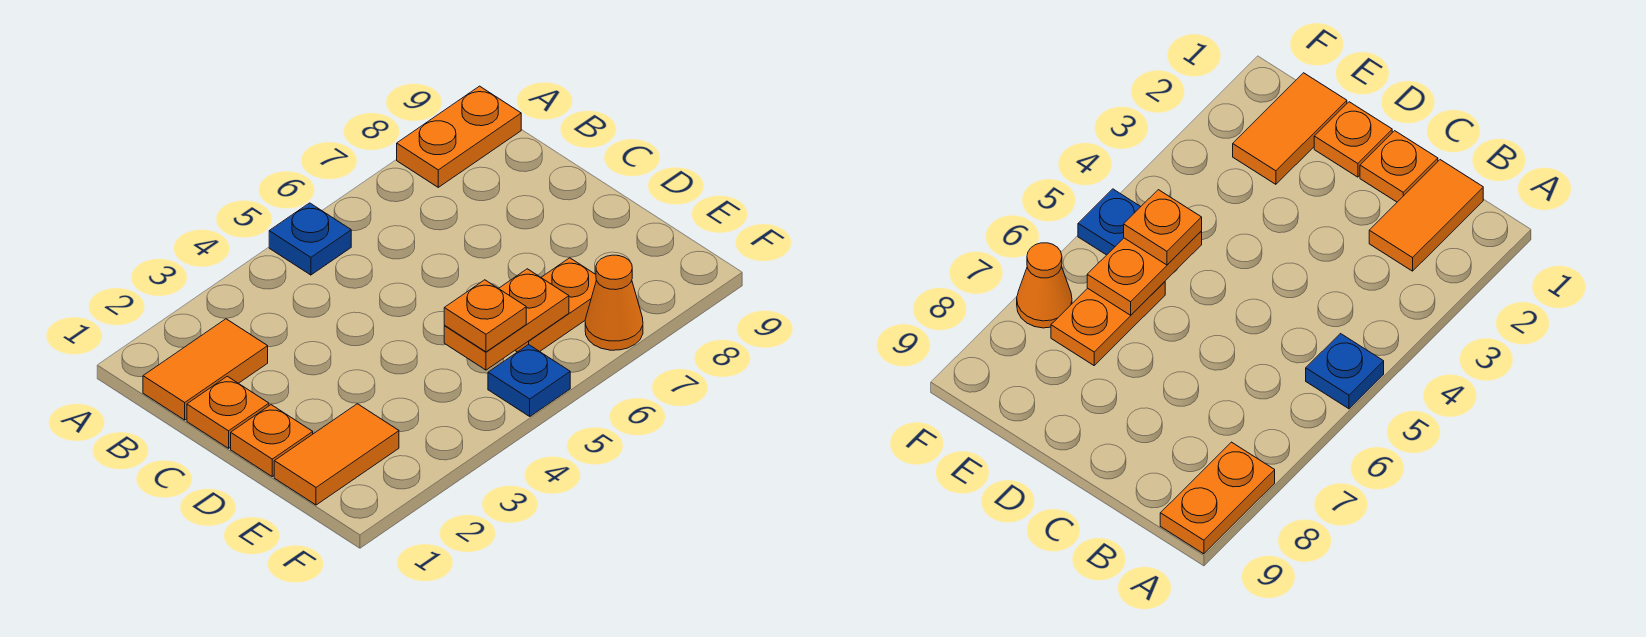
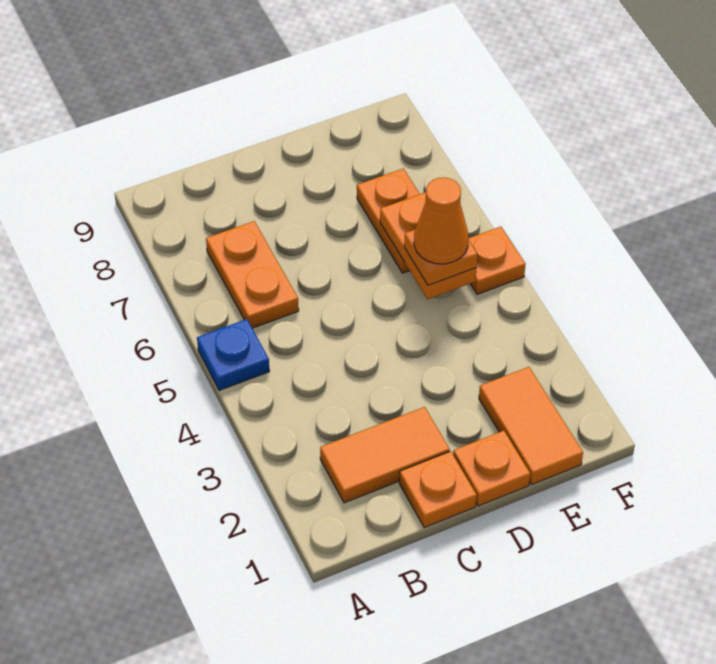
orange 1x2 plate [397,86,521,187] -> orange 1x2 plate moved to [206,221,299,328]
orange 1x2 tile [143,319,268,420] -> orange 1x2 tile turned to [320,407,450,503]
blue 1x1 plate [488,344,570,416] -> orange 1x1 plate [468,227,525,294]
orange 1x1 cone [585,255,643,350] -> orange 1x1 cone moved to [414,177,468,264]

